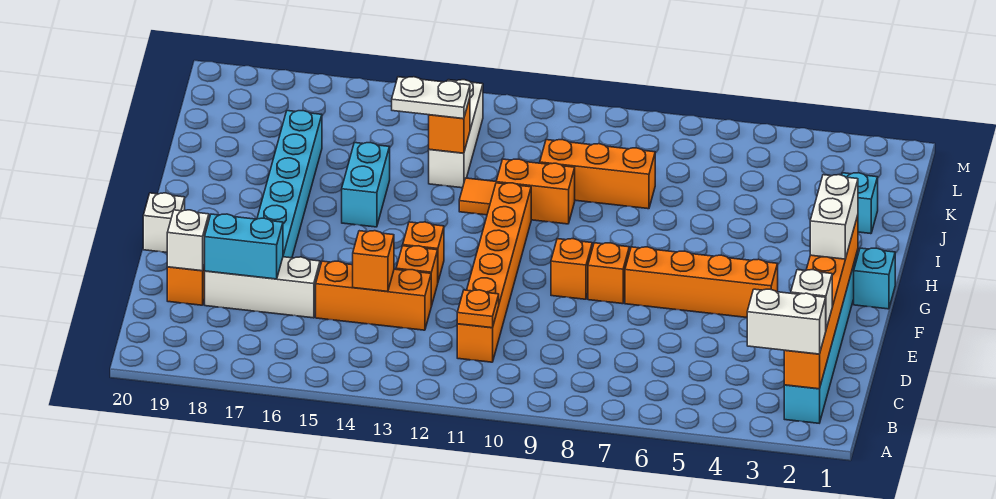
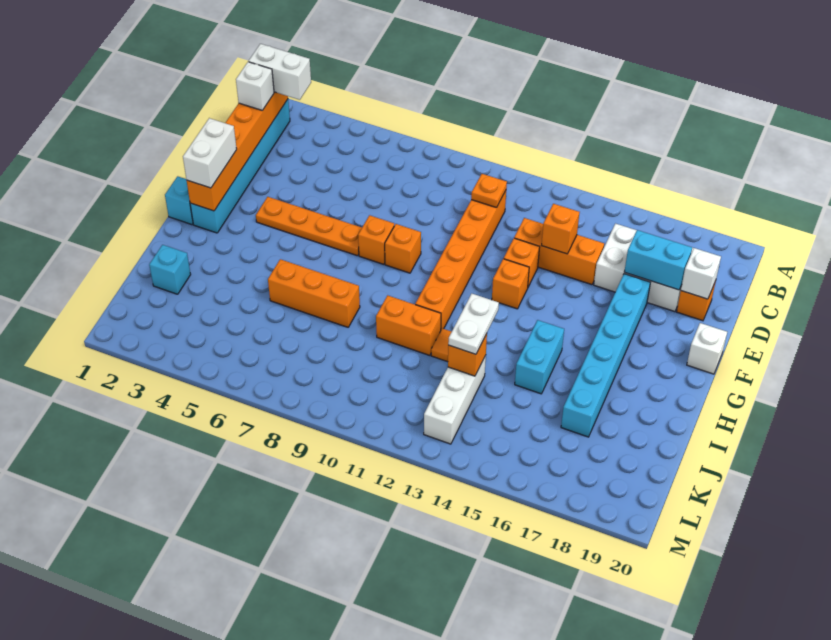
white 1x3 brick [205,257,320,318] -> white 2x3 brick [594,224,694,312]
orange 1x4 brick [625,247,778,317] -> orange 1x4 plate [256,197,362,256]
orange 1x3 brick [540,140,655,209] -> orange 1x3 brick moved to [268,259,360,327]
white 1x2 plate [392,77,470,119] -> white 1x2 plate turned to [448,294,499,354]

